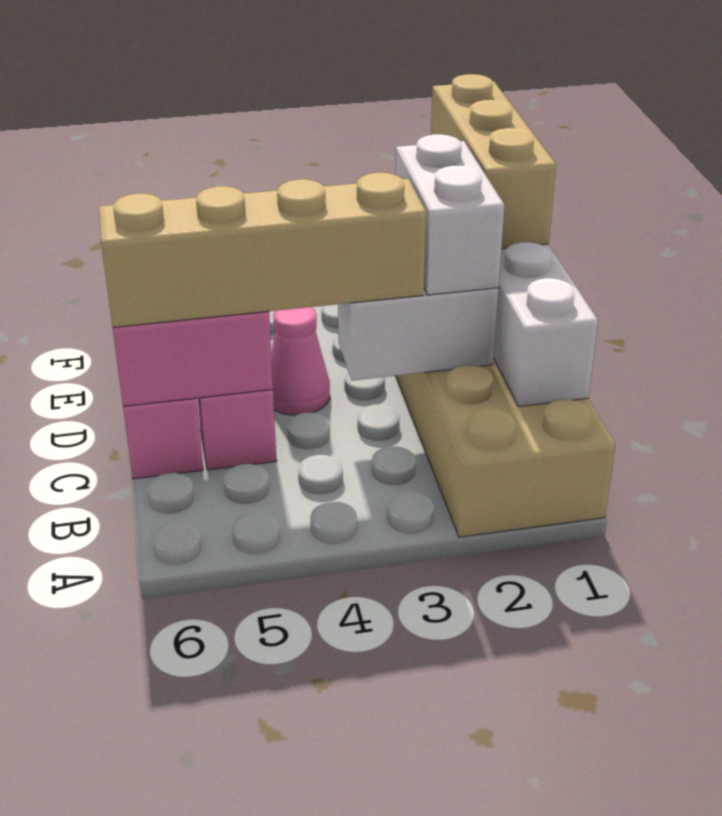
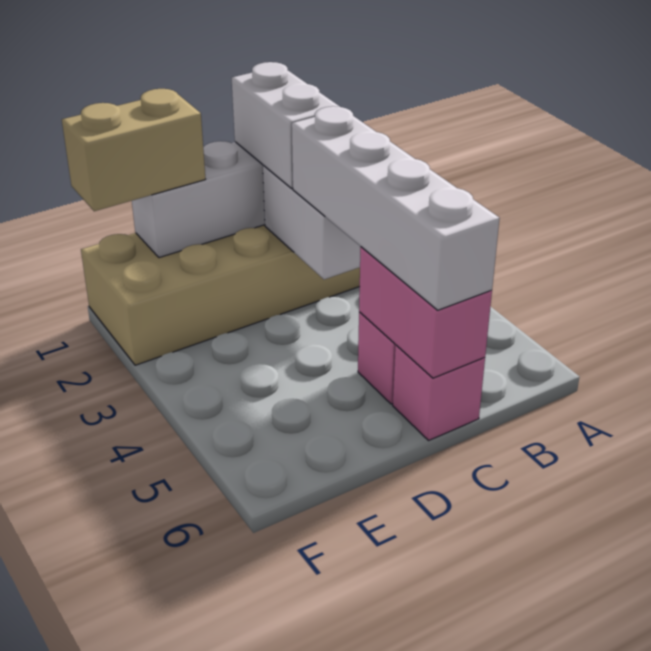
white 1x2 brick [395,134,505,295] -> white 1x2 brick turned to [232,62,340,188]
tan 1x4 brick [99,173,426,327] -> white 1x4 brick [292,106,500,310]
tan 1x3 brick [431,74,556,249] -> tan 1x2 brick [62,89,205,211]
pink 1x1 cone [271,307,330,415] -> none

